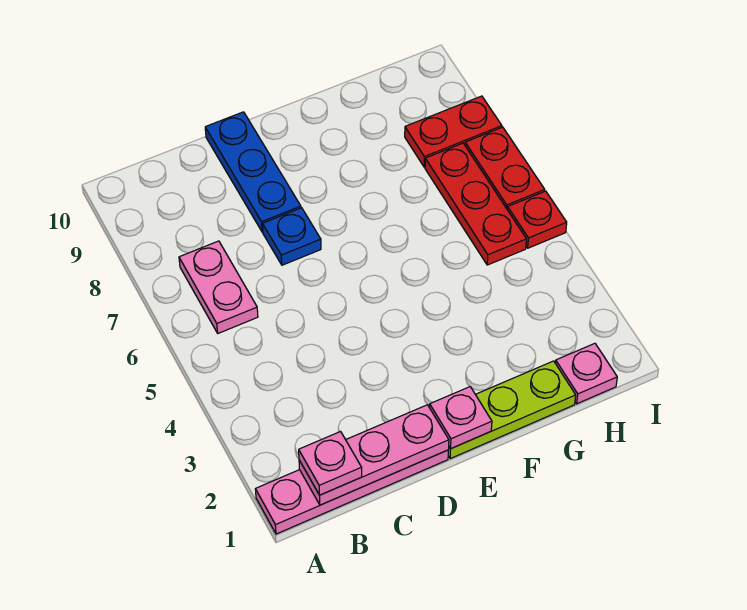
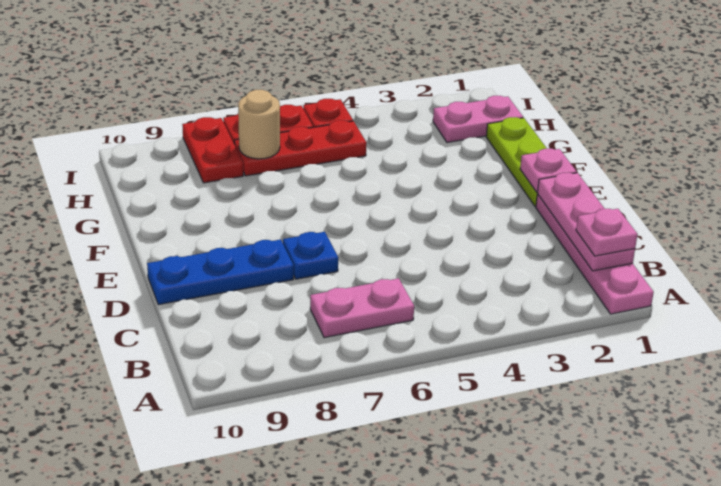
pink 1x1 plate [555,343,617,404] -> pink 1x2 plate [433,96,523,143]
none -> tan 1x1 round brick [238,90,280,159]

